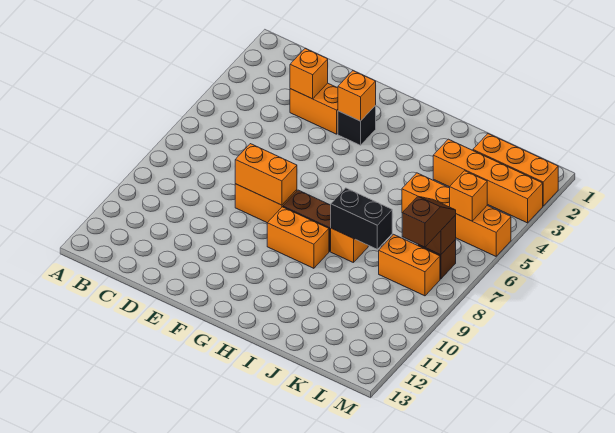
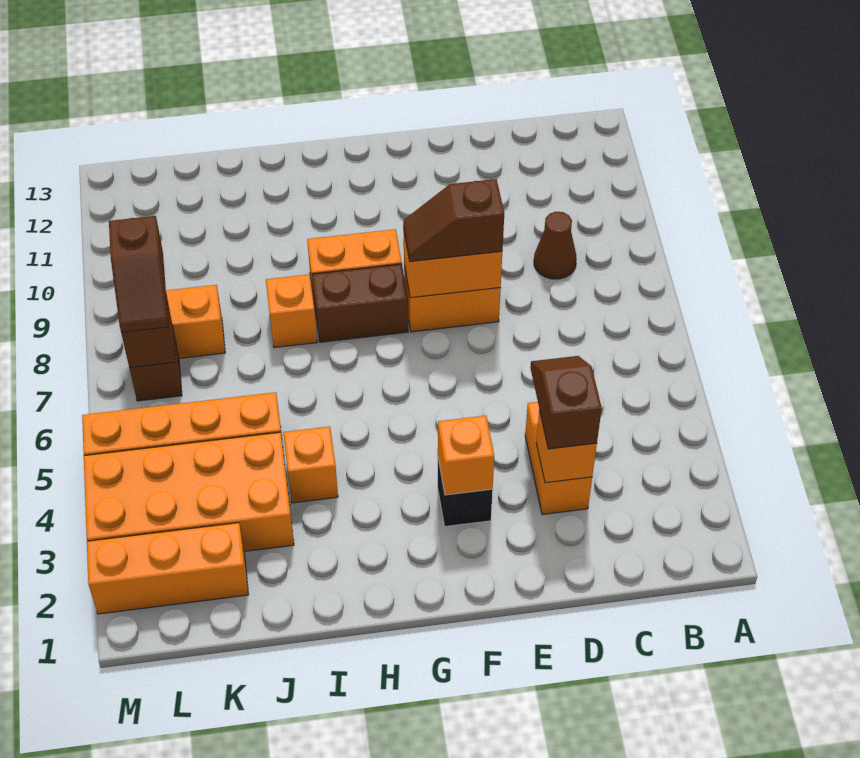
none -> brown 1x1 cone [534,212,577,279]
orange 1x2 brick [290,83,338,134] -> orange 1x2 brick turned to [525,402,592,515]
none -> brown 1x2 slope [530,356,602,449]
none -> brown 1x2 slope [403,179,504,262]
black 1x2 brick [331,188,392,249] -> none
orange 1x4 brick [433,139,543,223] -> orange 2x4 brick [84,432,294,551]
orange 1x1 brick [450,171,487,221] -> orange 1x1 brick moved to [283,427,338,503]

